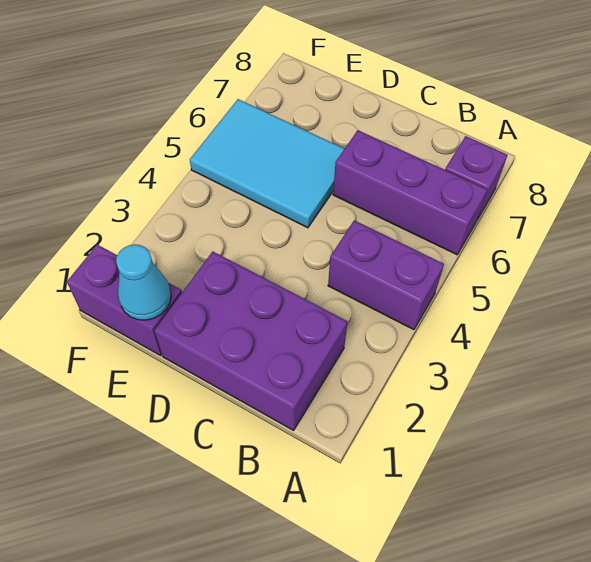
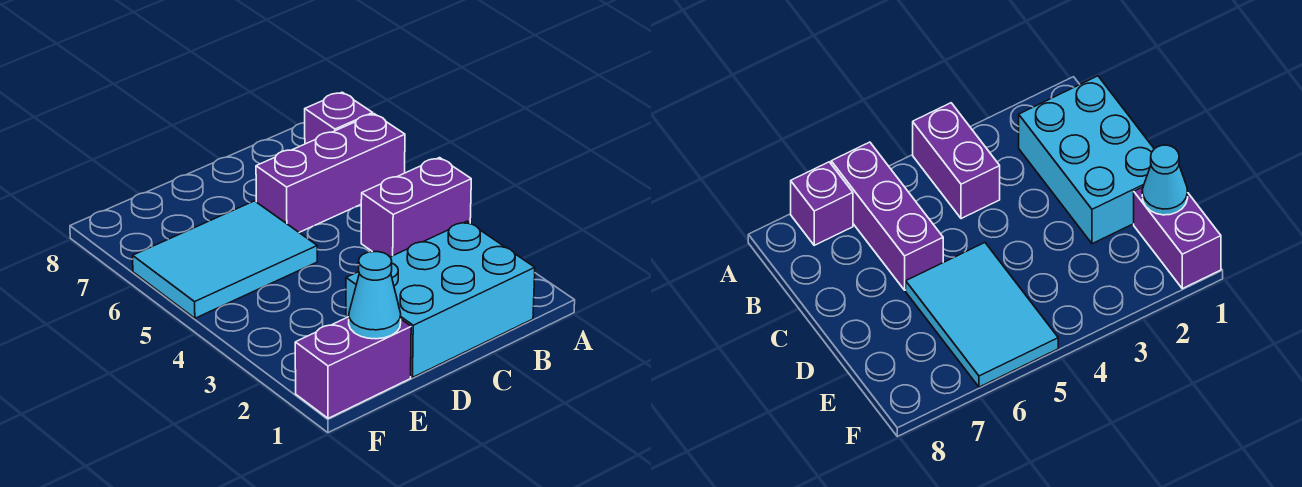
purple 2x3 brick [154,252,348,430] -> cyan 2x3 brick [346,221,535,377]

